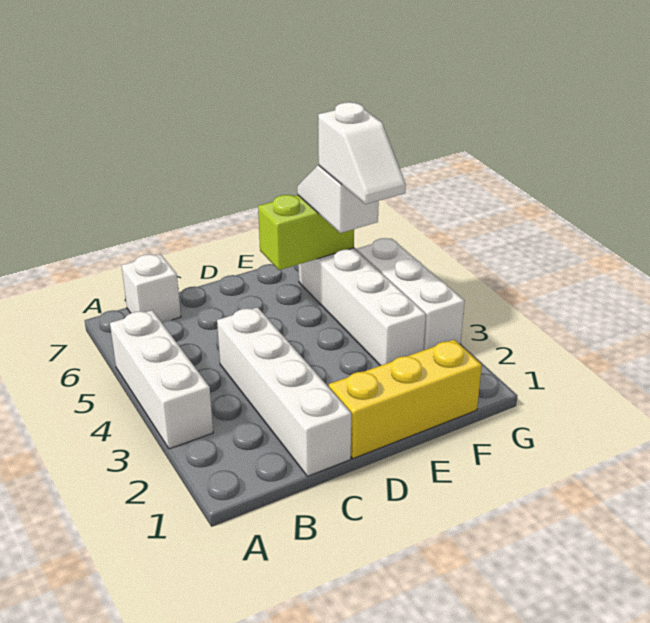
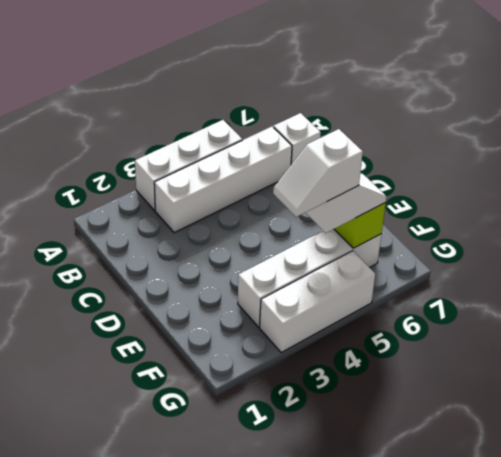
white 1x4 brick [217,307,351,476] -> white 1x4 brick moved to [154,127,292,233]
yellow 1x3 brick [329,340,482,459] -> none

